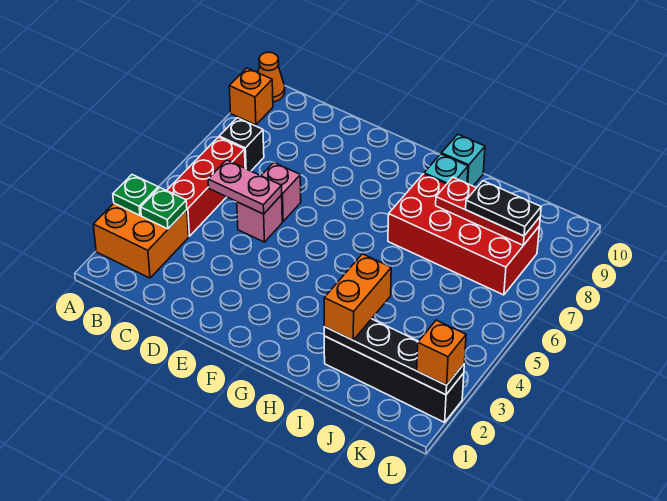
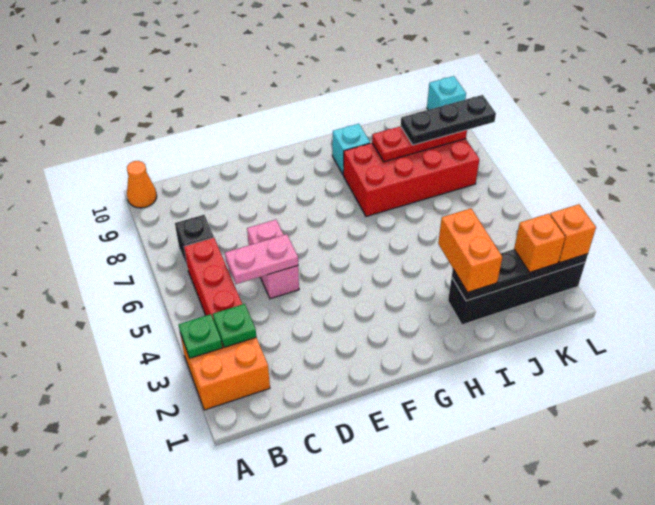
orange 1x1 brick [229,68,273,125] -> orange 1x1 brick moved to [514,214,565,272]
cyan 1x1 brick [441,135,485,186] -> cyan 1x1 brick moved to [427,76,466,110]
black 1x2 plate [466,181,541,236] -> black 1x3 plate [401,95,496,145]

